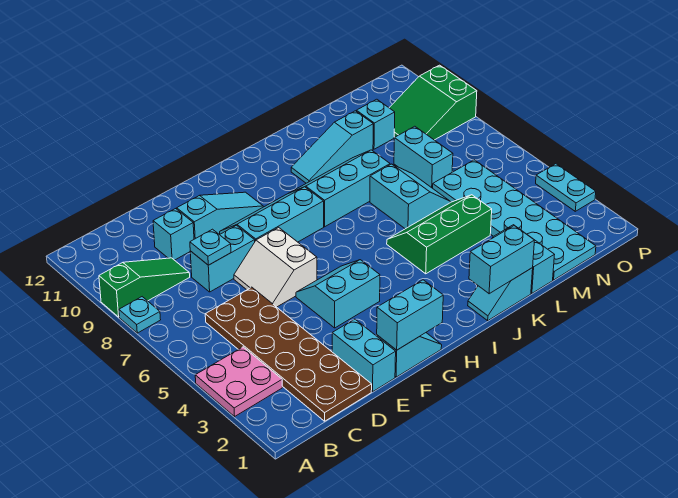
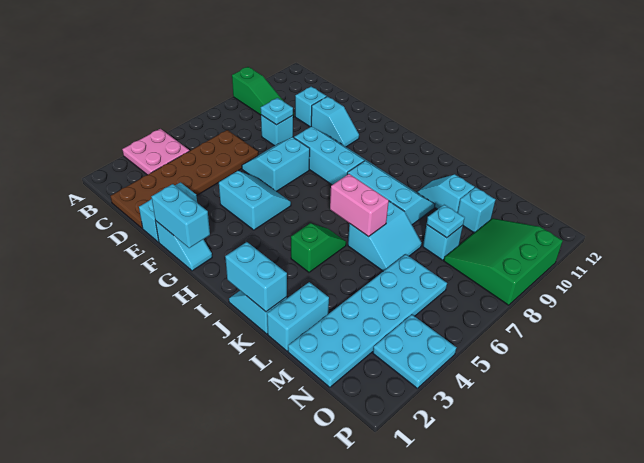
cyan 1x1 plate [119,297,161,333] -> cyan 1x1 plate moved to [427,205,465,238]
cyan 1x2 brick [190,225,255,292] -> cyan 1x1 brick [261,115,293,146]
white 2x2 slope [234,227,317,307] -> cyan 2x2 slope [242,137,310,192]
cyan 1x3 slope [177,192,263,239] -> cyan 1x2 slope [311,96,359,147]
green 2x3 slope [387,195,492,274] -> green 1x2 slope [291,223,346,272]
none -> pink 1x2 brick [330,174,389,237]
cyan 1x3 slope [291,111,373,183] -> cyan 1x2 slope [417,174,474,213]
cyan 1x2 brick [394,126,453,188] -> cyan 1x1 brick [423,225,463,260]
green 2x3 slope [389,65,477,140] -> green 3x3 slope [444,218,563,305]
cyan 1x2 plate [536,164,596,211] -> cyan 2x2 plate [373,315,456,388]

